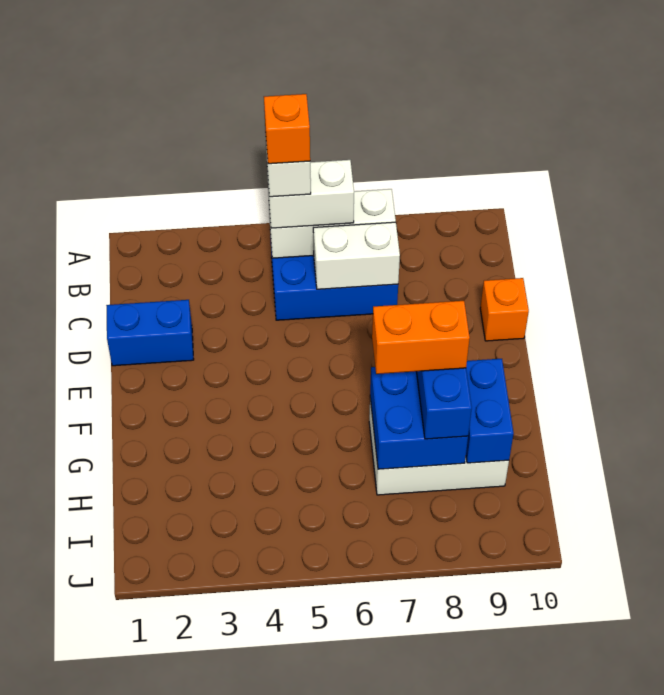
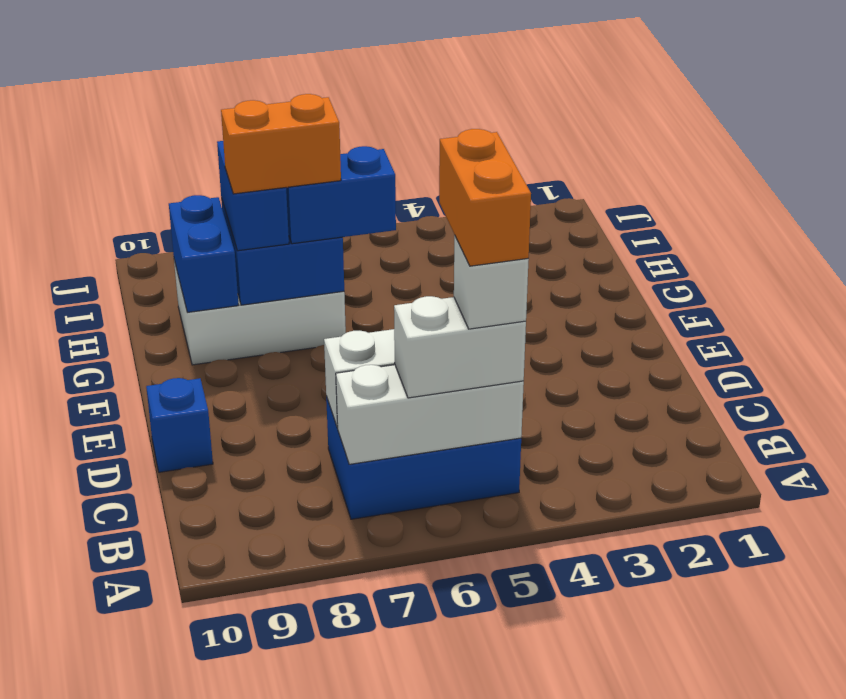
orange 1x1 brick [264,94,310,164] -> orange 1x2 brick [439,129,531,266]
blue 1x2 brick [106,300,194,366] -> blue 1x2 brick moved to [286,146,396,244]
orange 1x1 brick [480,278,529,341] -> blue 1x1 brick [146,378,213,472]

